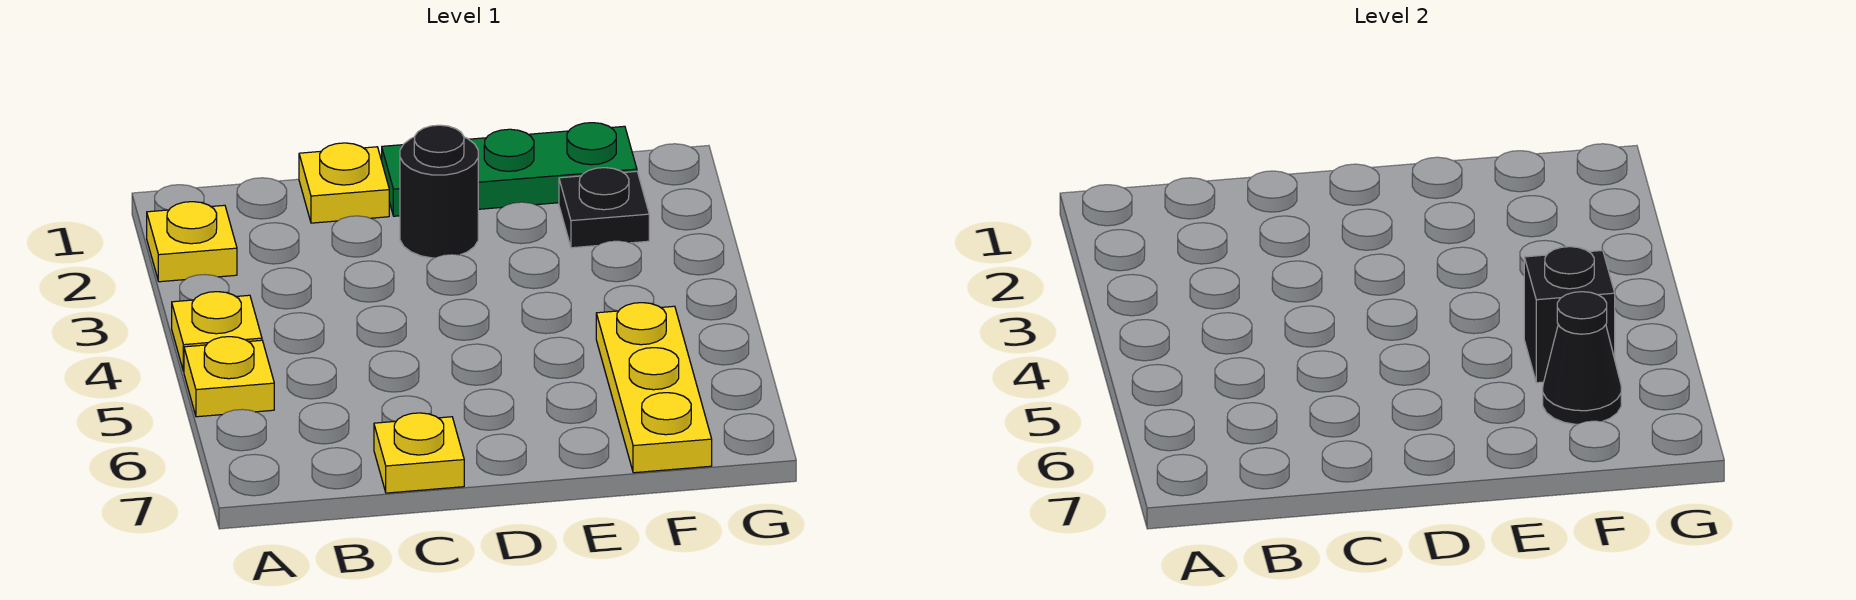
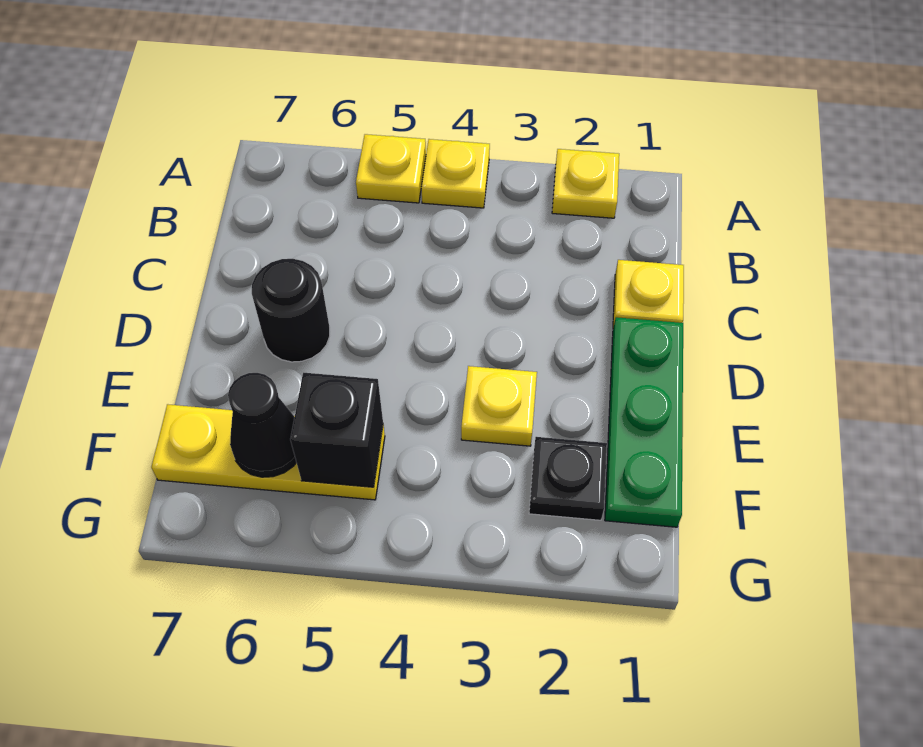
yellow 1x1 plate [374,413,464,493] -> yellow 1x1 plate moved to [461,366,537,446]
black 1x1 round brick [400,125,478,258] -> black 1x1 round brick moved to [252,259,330,362]

